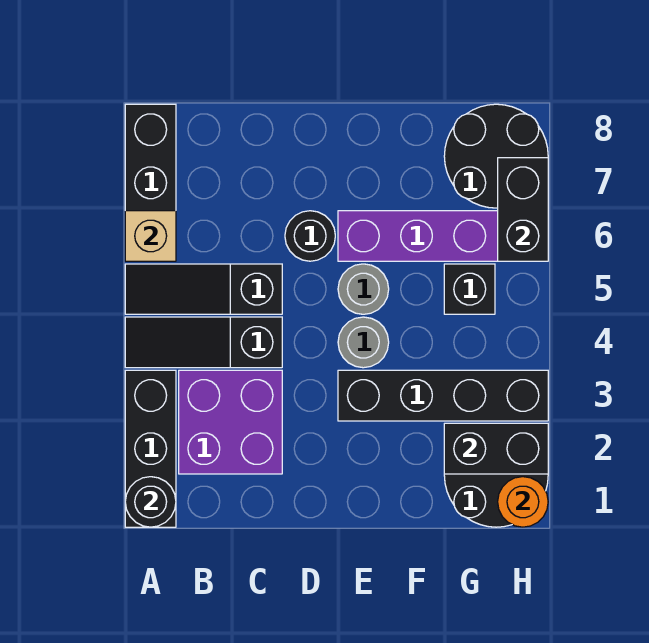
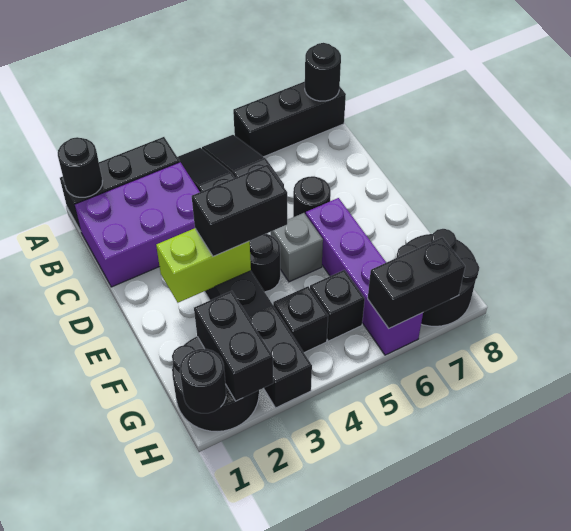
tan 1x1 brick [125,211,176,261] -> none
none -> black 1x1 round brick [305,43,341,101]
purple 2x2 brick [179,370,282,474] -> purple 2x3 brick [75,162,200,287]
none -> lime 1x2 brick [156,228,251,303]
none -> black 1x2 brick [192,164,287,257]
grey 1x1 round brick [338,317,389,368] -> black 1x1 round brick [250,234,280,292]
grey 1x1 round brick [338,264,389,314] -> grey 1x1 brick [271,213,323,282]
none -> black 1x1 brick [273,286,328,353]
orange 1x1 round brick [498,477,548,527] -> black 1x1 round brick [180,349,226,413]

